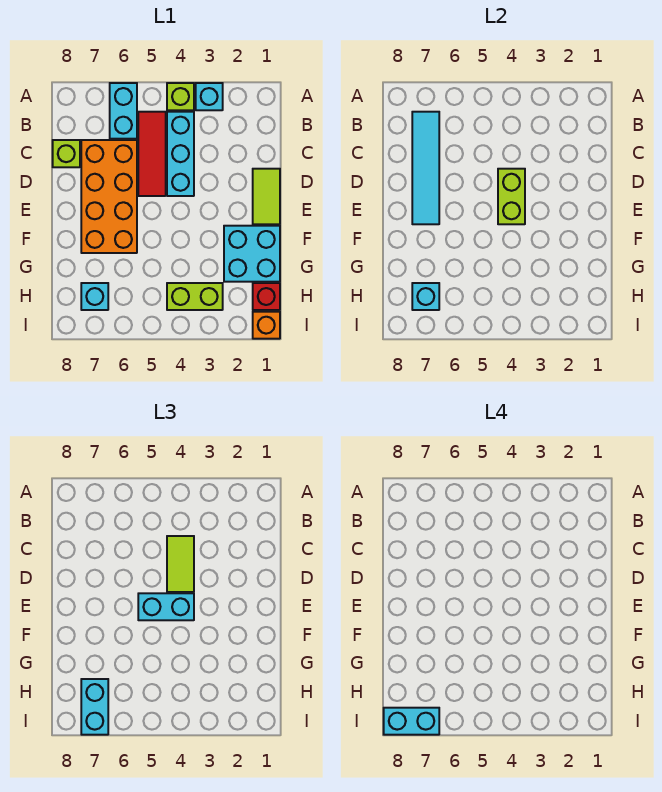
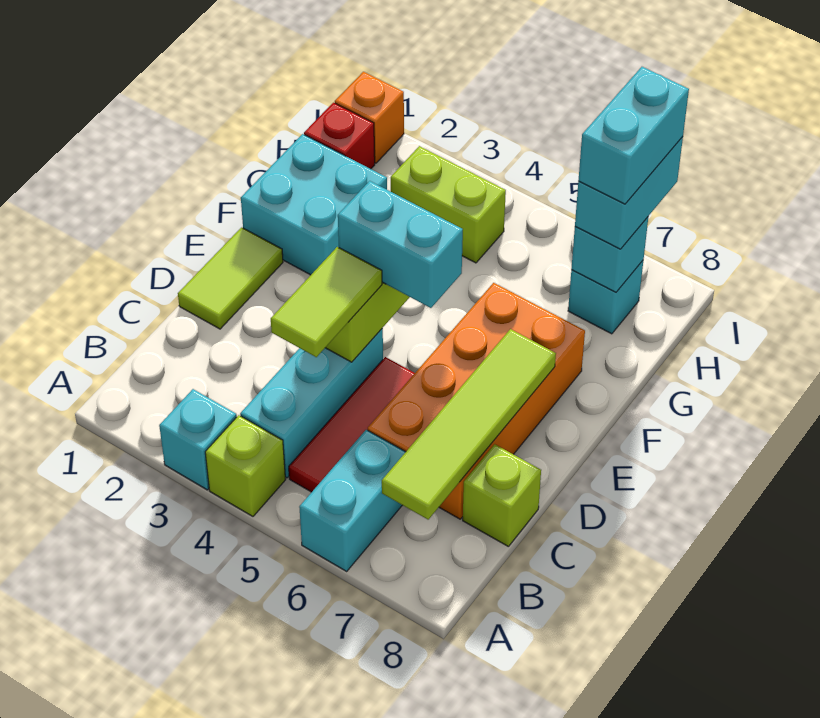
cyan 1x4 tile [412,112,439,224] -> lime 1x4 tile [382,329,556,519]
cyan 1x2 brick [384,708,439,735] -> cyan 1x2 brick turned to [578,67,689,204]

